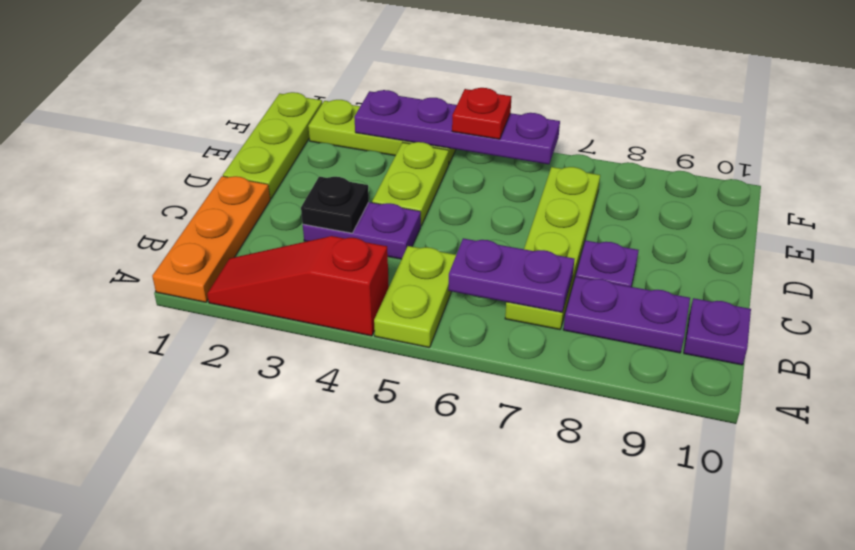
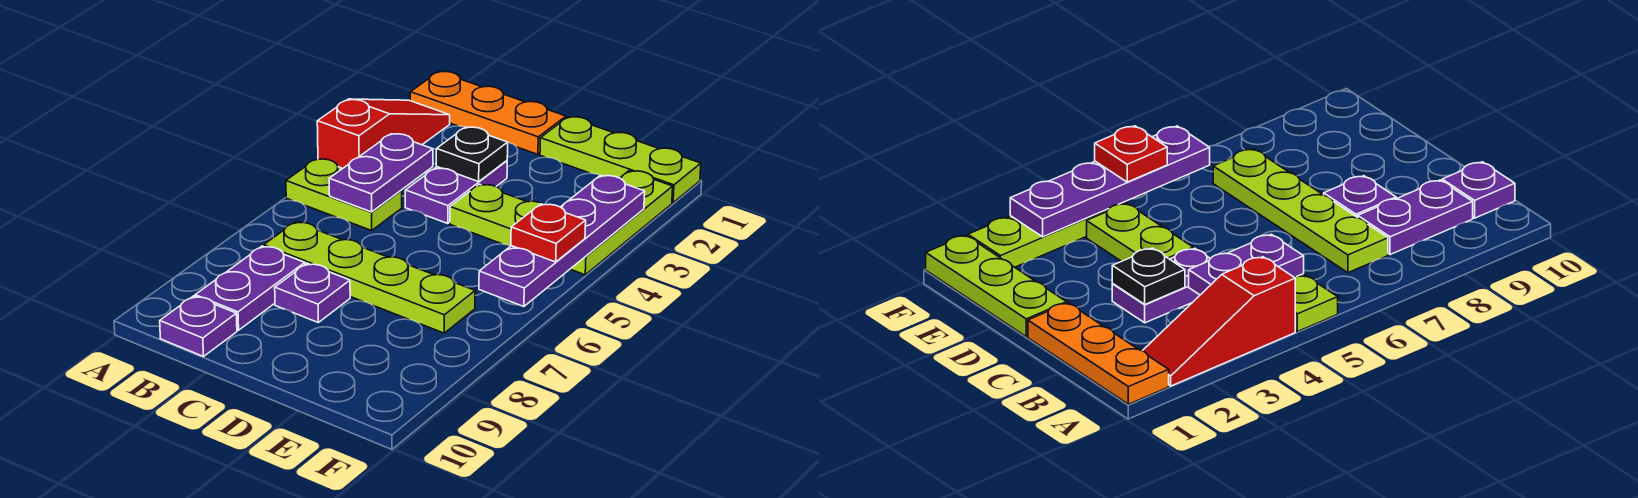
purple 1x2 plate [448,238,574,312] -> purple 1x2 plate moved to [329,134,433,212]

